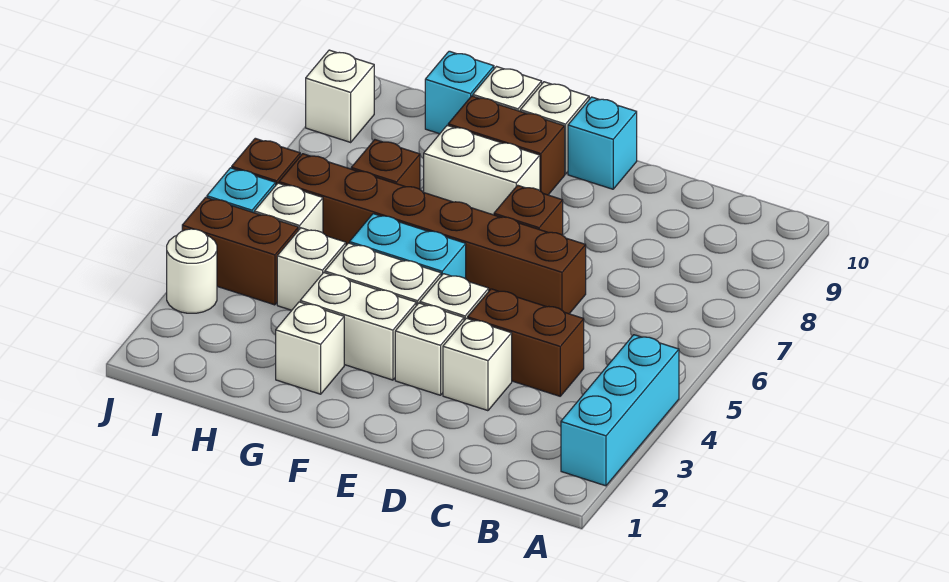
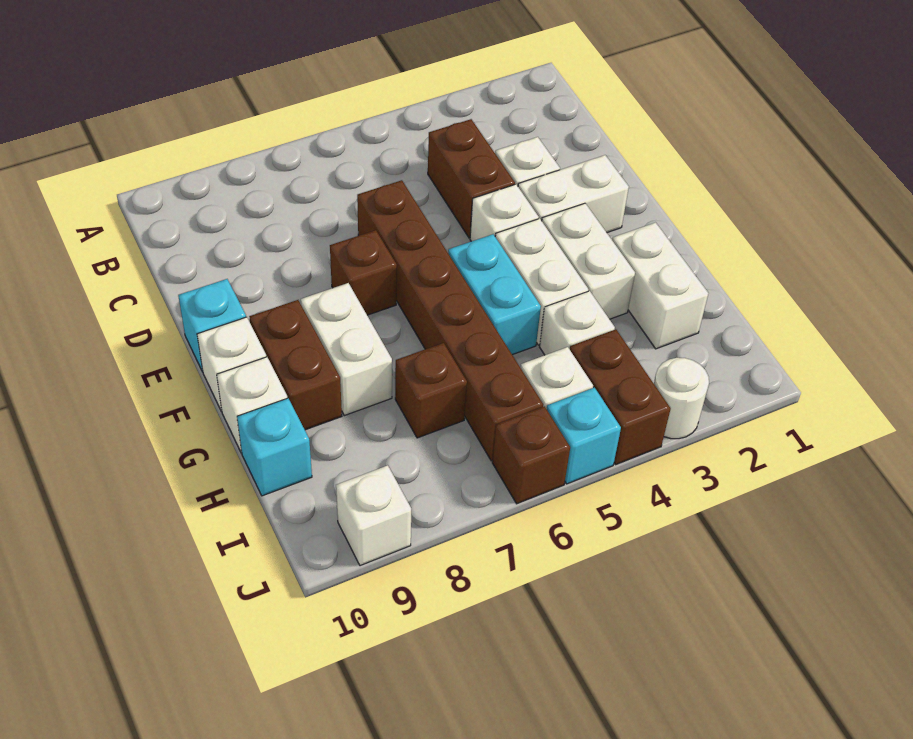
cyan 1x3 brick [561,335,679,486] -> none
white 1x1 brick [395,303,464,395] -> white 1x2 brick [518,155,629,233]
white 1x1 brick [276,302,344,394] -> white 1x2 brick [612,223,708,349]

